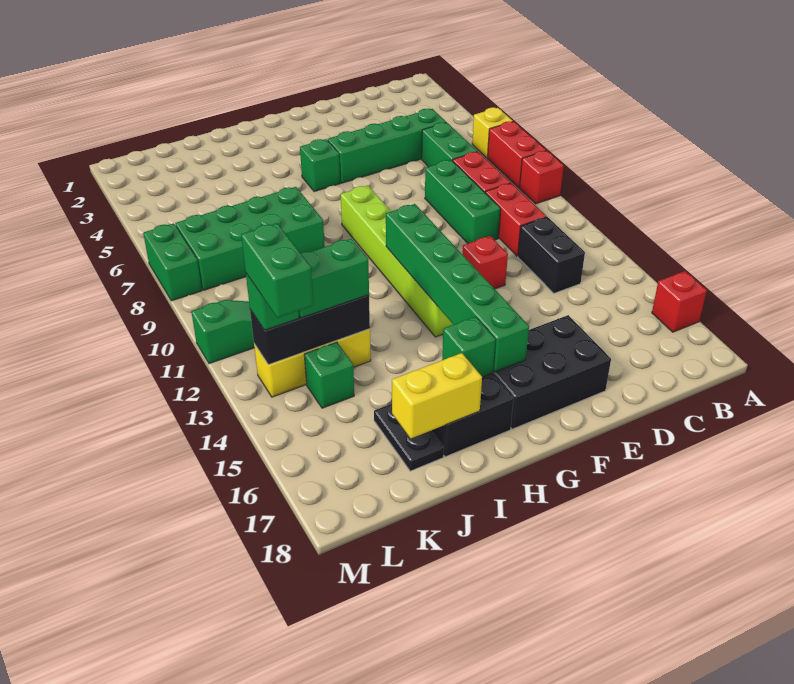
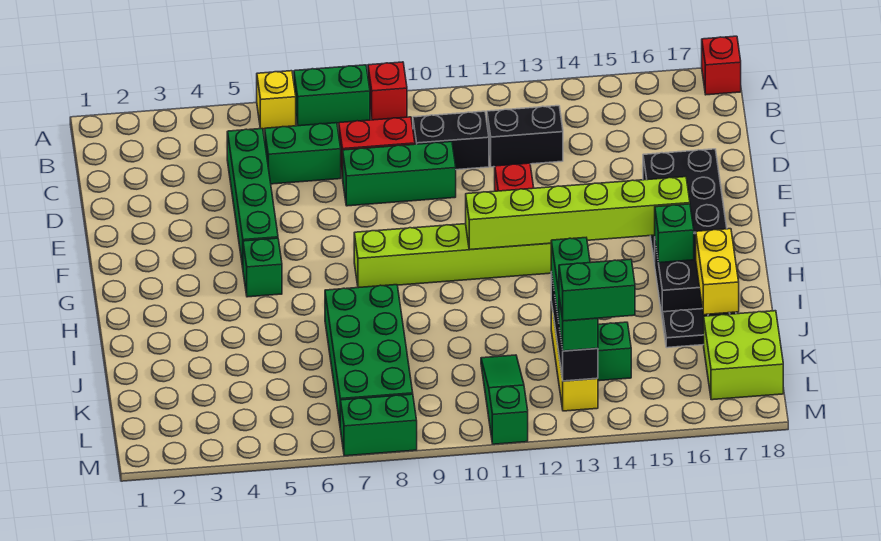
red 1x2 brick [488,121,546,188] -> green 1x2 brick [294,65,370,126]
red 1x1 brick [652,271,707,332] -> red 1x1 brick moved to [702,36,741,95]
red 1x2 brick [485,183,546,256] -> black 1x2 brick [413,111,489,170]
green 1x6 brick [386,204,529,372] -> lime 1x6 brick [466,177,690,250]
none -> lime 2x2 brick [704,311,783,400]

